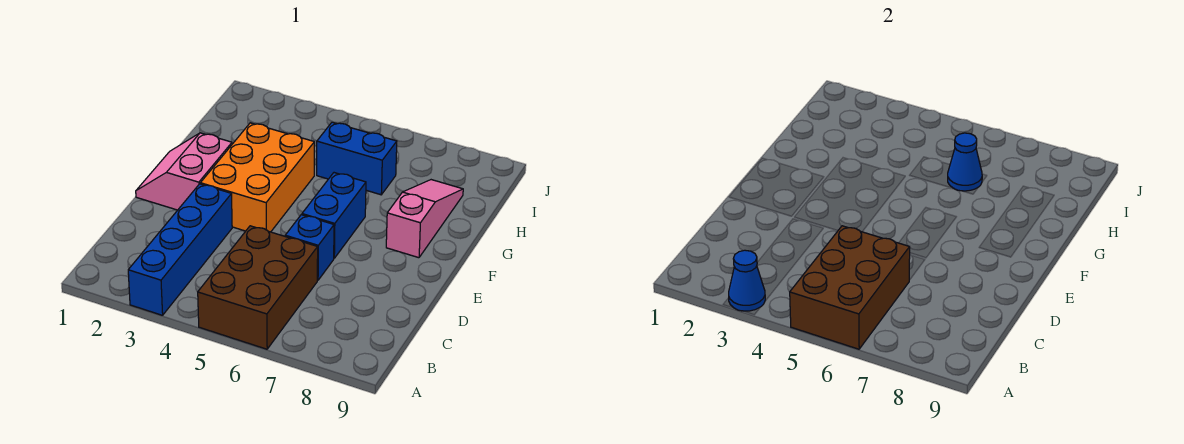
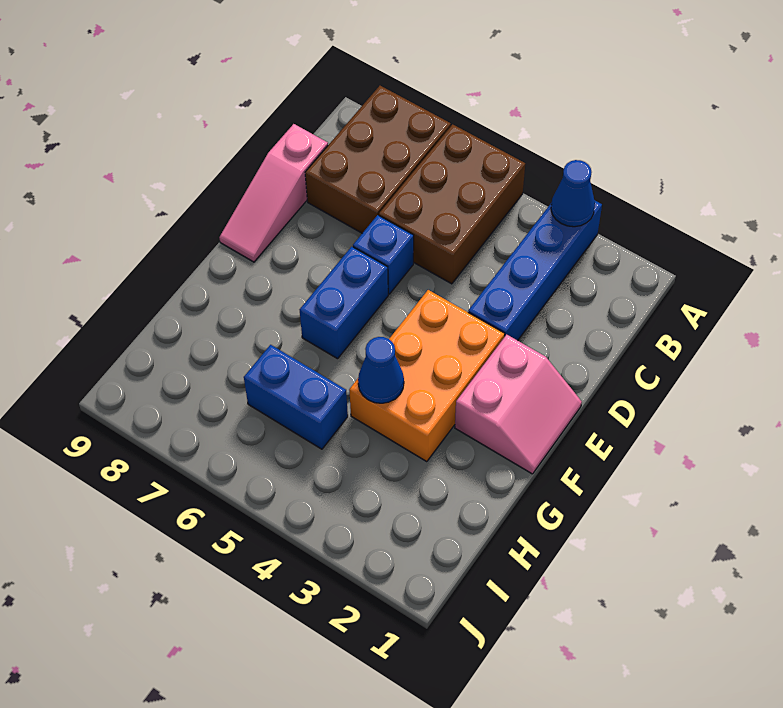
brown 2x3 brick [790,226,910,349] -> brown 2x3 brick moved to [305,86,451,233]
pink 1x3 slope [386,180,463,258] -> pink 1x3 slope moved to [219,124,328,262]
blue 1x1 cone [948,133,982,191] -> blue 1x1 cone moved to [358,337,404,403]

